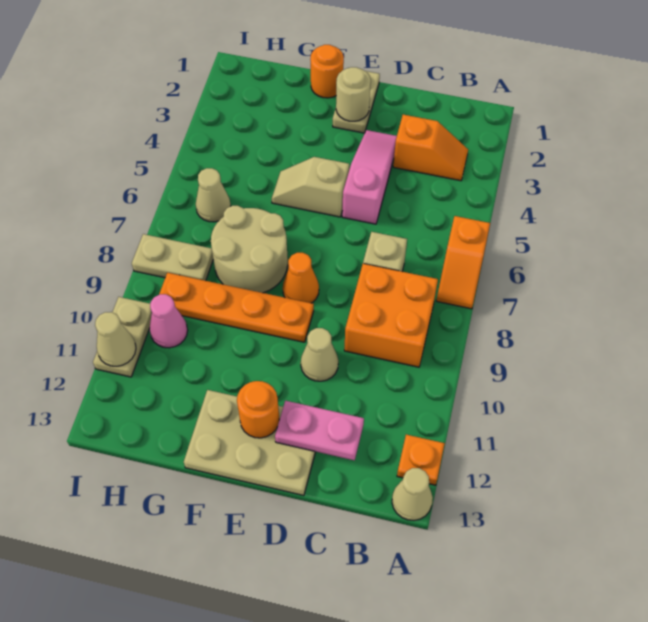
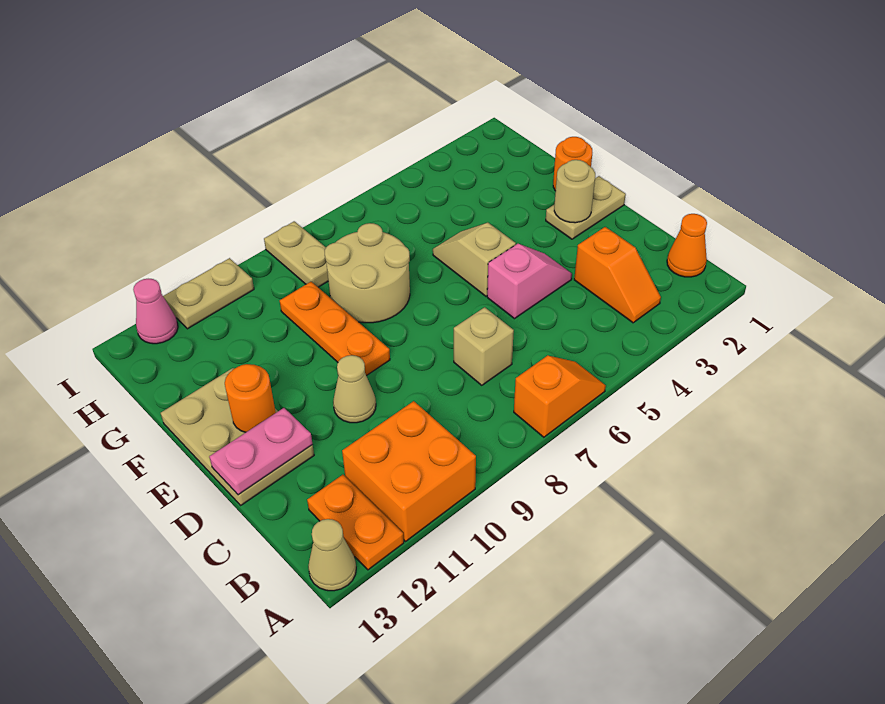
orange 1x2 slope [436,216,490,309] -> orange 1x2 slope turned to [514,355,606,437]
orange 1x1 plate [397,435,445,485] -> orange 1x2 plate [307,475,404,570]
orange 2x2 brick [344,264,438,367] -> orange 2x2 brick moved to [342,401,476,541]
pink 1x2 plate [275,401,364,460] -> pink 1x2 plate turned to [209,408,313,495]
pink 1x3 slope [342,130,397,224] -> pink 1x2 slope [487,244,572,319]
orange 1x1 cone [283,253,319,303] -> orange 1x1 cone moved to [667,214,707,277]
orange 1x4 plate [159,273,314,342] -> orange 1x3 plate [280,282,390,376]
tan 1x1 cone [196,168,231,222] -> none
pink 1x1 cone [150,294,188,348] -> pink 1x1 cone moved to [133,279,178,344]
tan 1x1 cone [95,312,136,366] -> none

